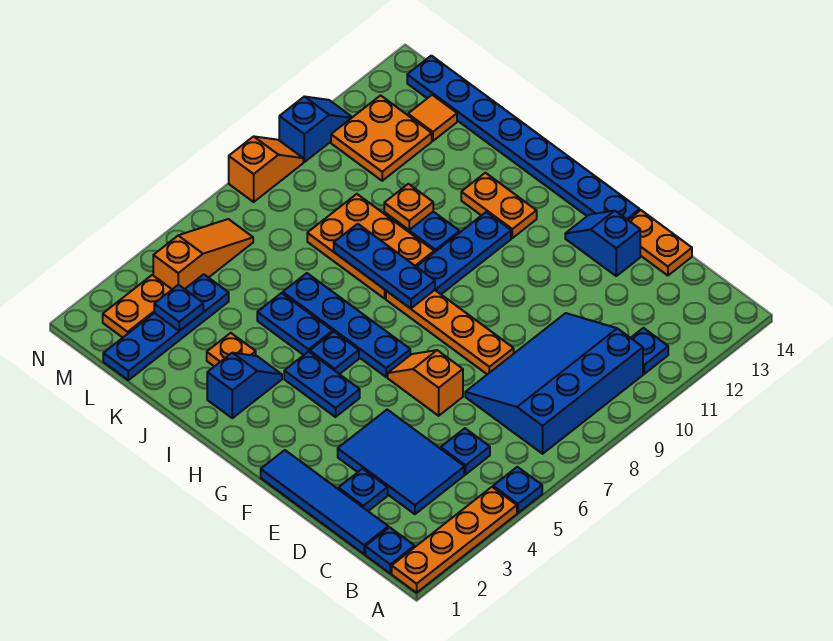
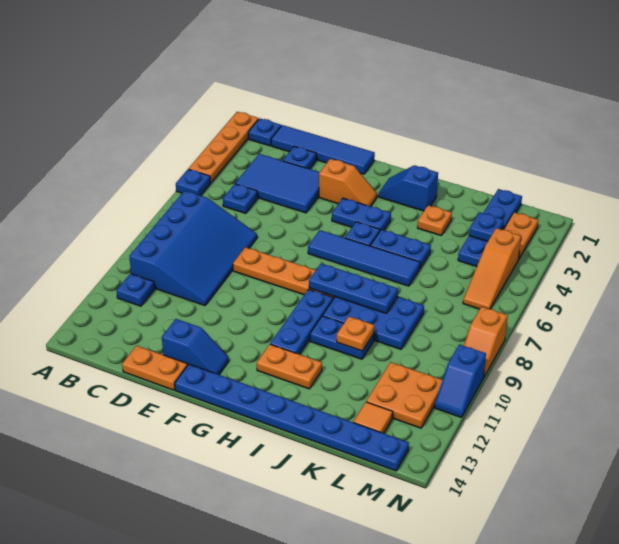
orange 1x2 slope [388,350,463,416] -> orange 1x2 slope moved to [319,159,377,207]
blue 1x4 plate [283,273,410,377] -> blue 1x4 tile [308,230,420,286]
blue 1x2 slope [207,353,282,418] -> blue 1x2 slope turned to [379,165,438,211]
orange 2x3 plate [307,194,434,299] -> blue 2x3 plate [323,297,424,349]

